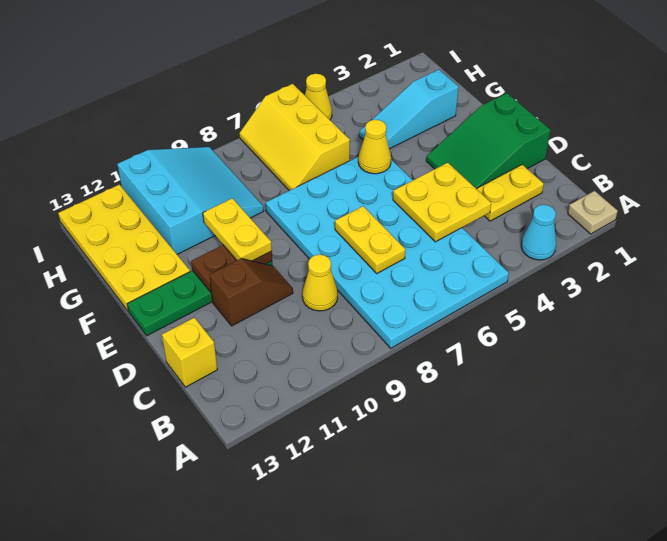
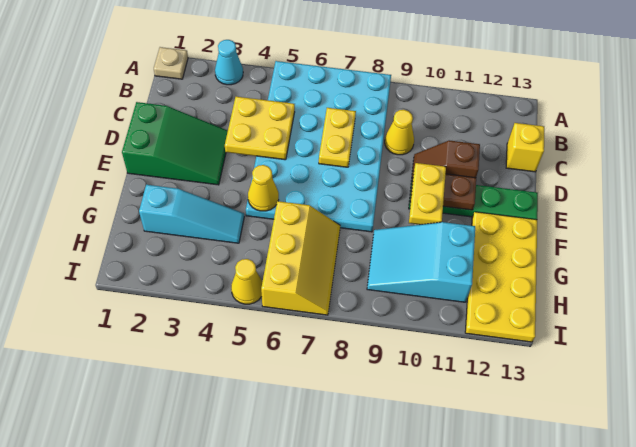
yellow 1x2 plate [477,165,544,221] -> none
cyan 3x3 slope [117,147,264,254] -> cyan 2x3 slope [367,222,475,302]

